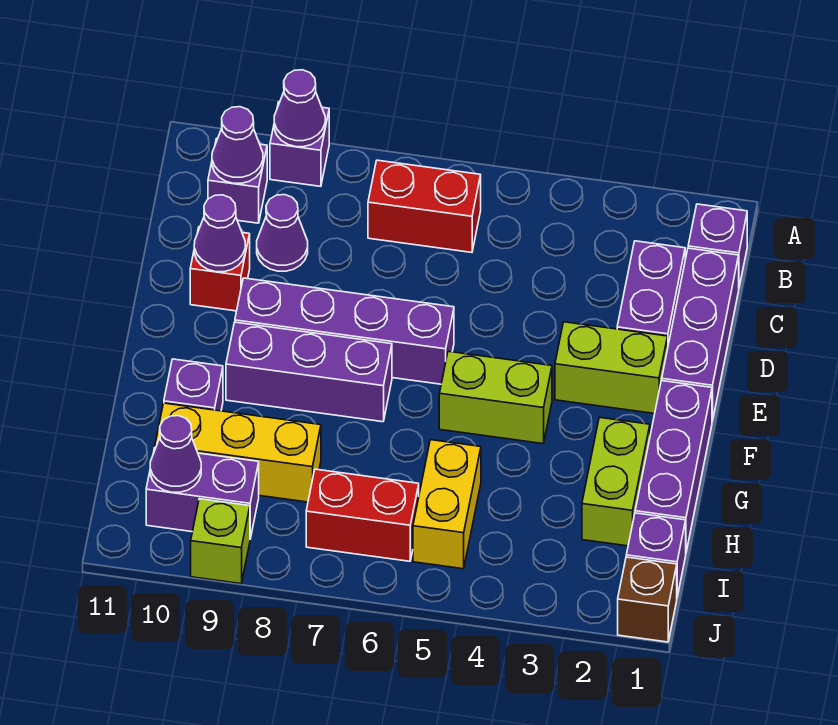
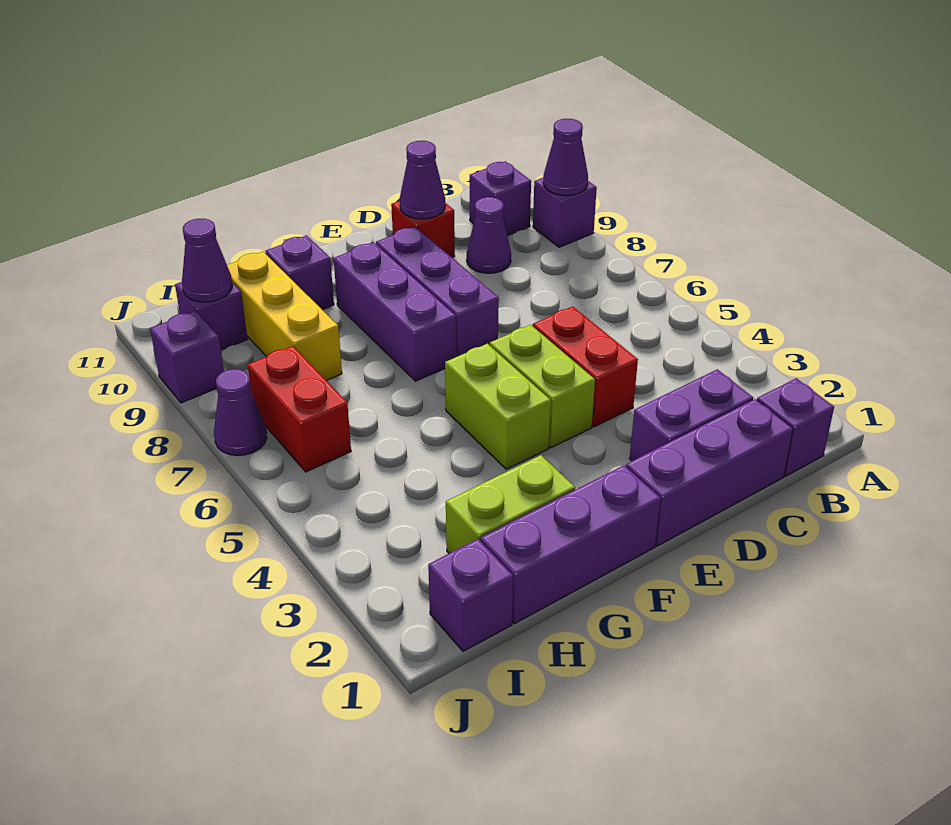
red 1x2 brick [368,160,481,252] -> red 1x2 brick moved to [533,306,638,427]
purple 1x1 cone [212,107,263,183] -> purple 1x1 cone moved to [214,369,267,456]
lime 1x2 brick [555,322,668,414] -> lime 1x2 brick moved to [490,325,595,448]
purple 1x4 brick [235,278,454,384] -> purple 1x3 brick [376,227,499,357]
yellow 1x2 brick [413,440,481,569] -> none
purple 1x2 brick [146,447,259,539] -> purple 1x1 brick [175,282,247,350]
brown 1x1 brick [618,557,677,642] -> none
lime 1x1 brick [191,499,250,584] -> purple 1x1 brick [150,311,224,403]

